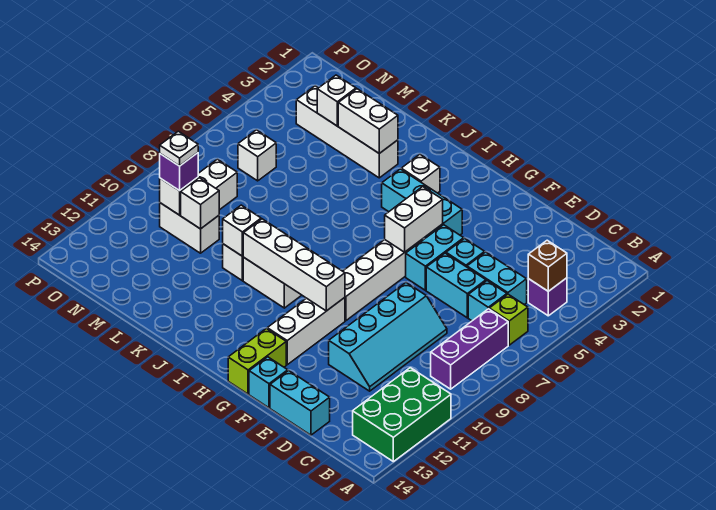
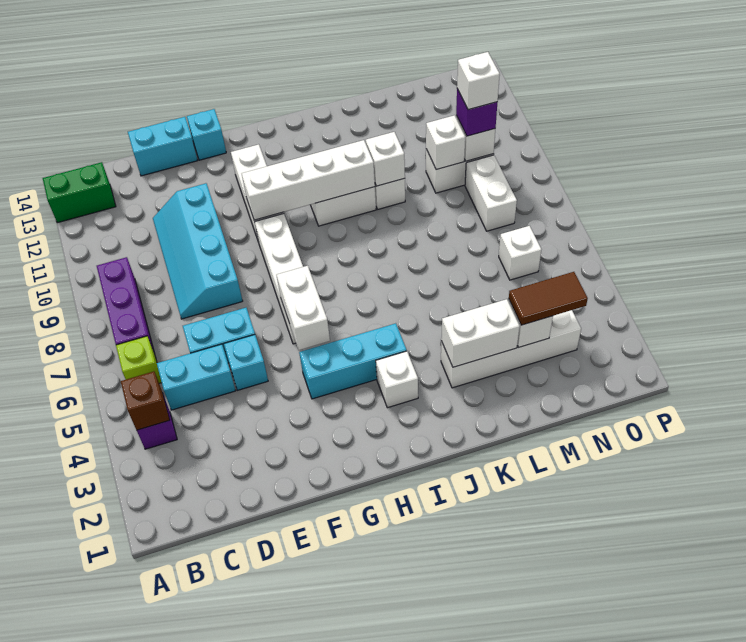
green 2x3 brick [353,368,451,462] -> green 1x2 brick [43,162,116,223]
cyan 1x1 brick [468,281,507,321] -> none
cyan 1x2 brick [406,225,464,290] -> none
lime 1x2 brick [228,329,286,394] -> none
none -> brown 1x2 tile [509,272,588,325]
white 1x1 plate [160,131,198,166] -> white 1x1 brick [457,52,500,110]

